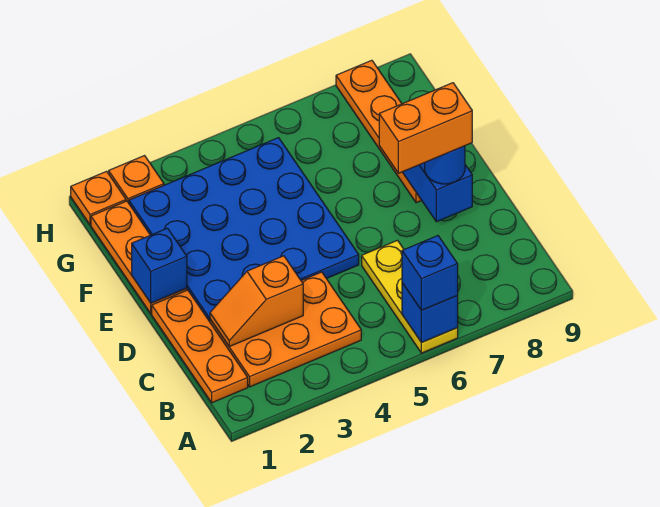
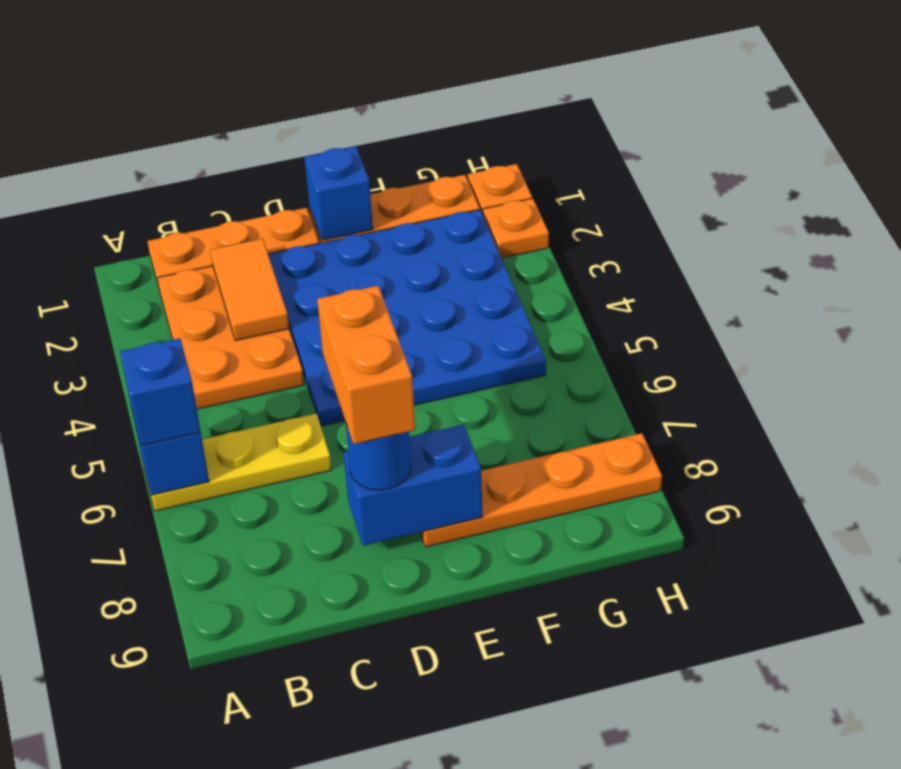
orange 1x2 slope [210,256,303,347] -> orange 1x2 tile [210,239,289,341]

